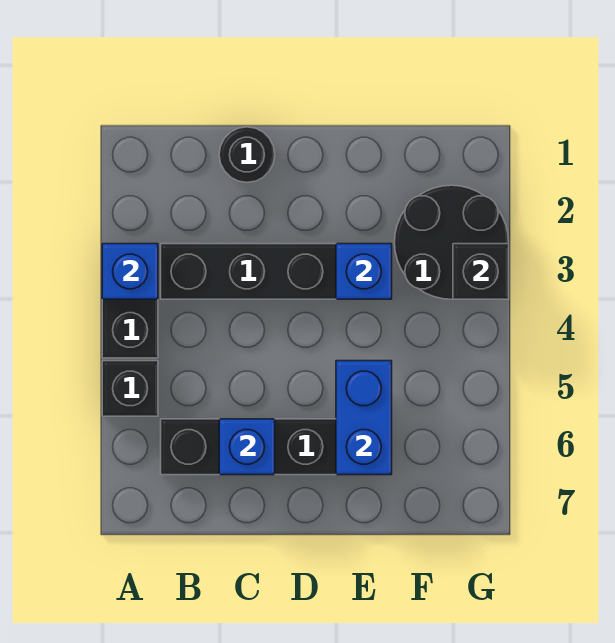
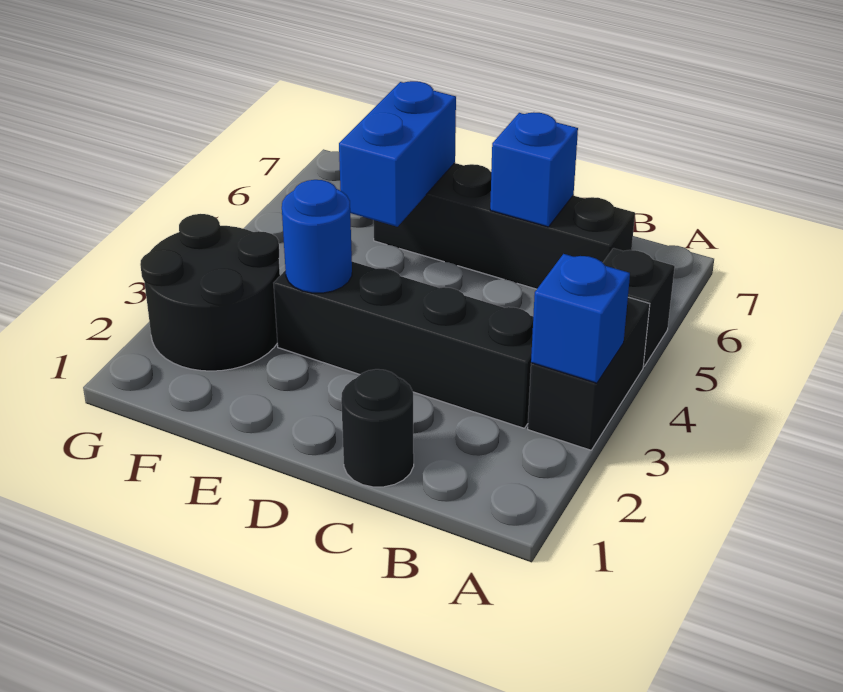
blue 1x1 brick [336,244,392,299] -> blue 1x1 round brick [282,180,352,293]
black 1x1 brick [453,244,509,299] -> none

